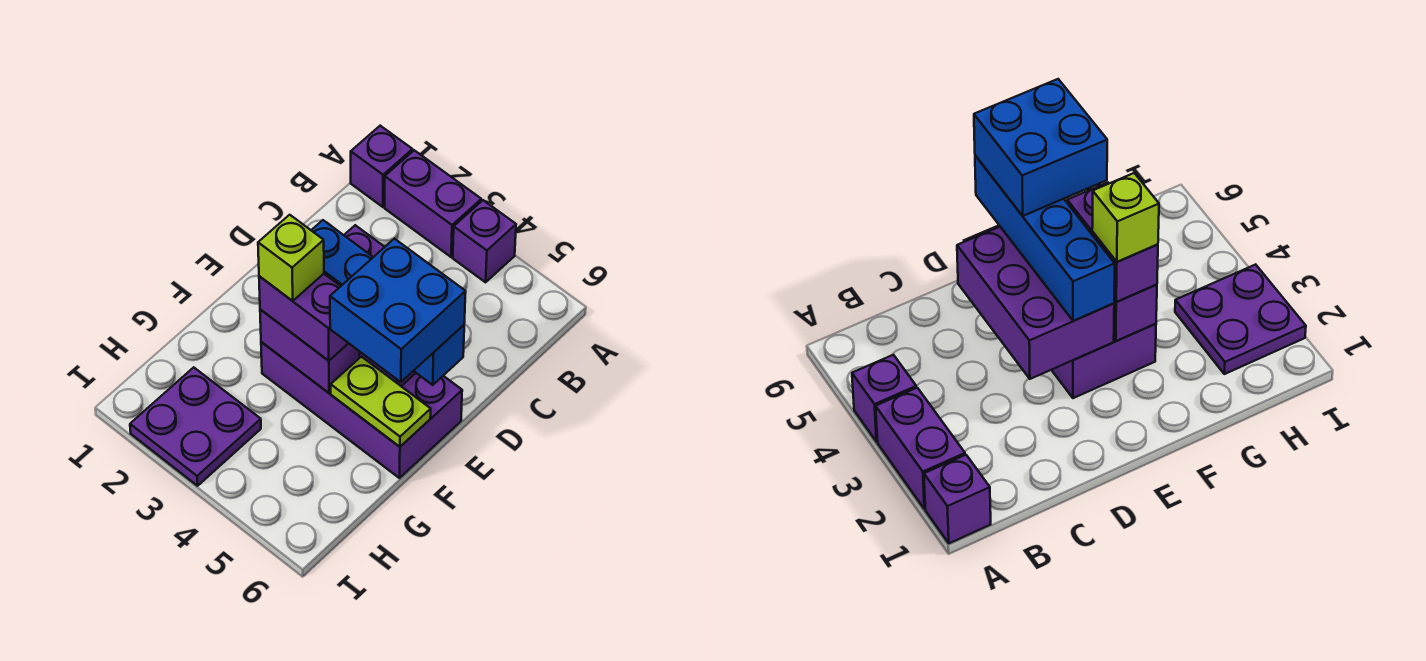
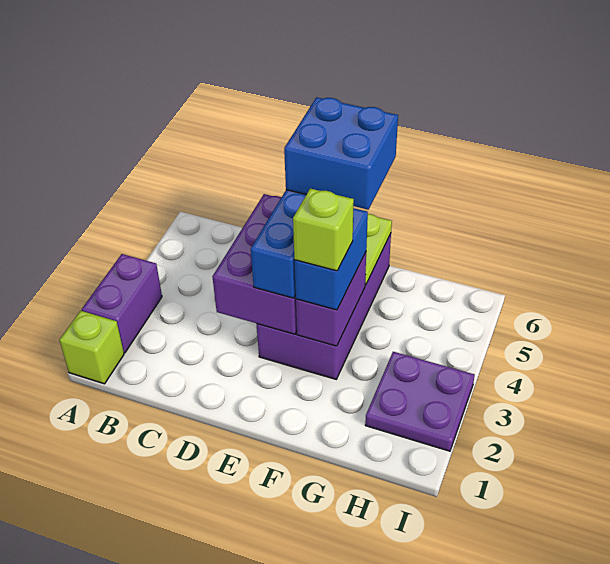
purple 1x1 brick [351,126,413,207] -> lime 1x1 brick [59,311,124,384]
purple 1x1 brick [453,200,516,282] -> none
purple 1x2 brick [259,274,348,361] -> blue 1x2 brick [295,208,368,310]

